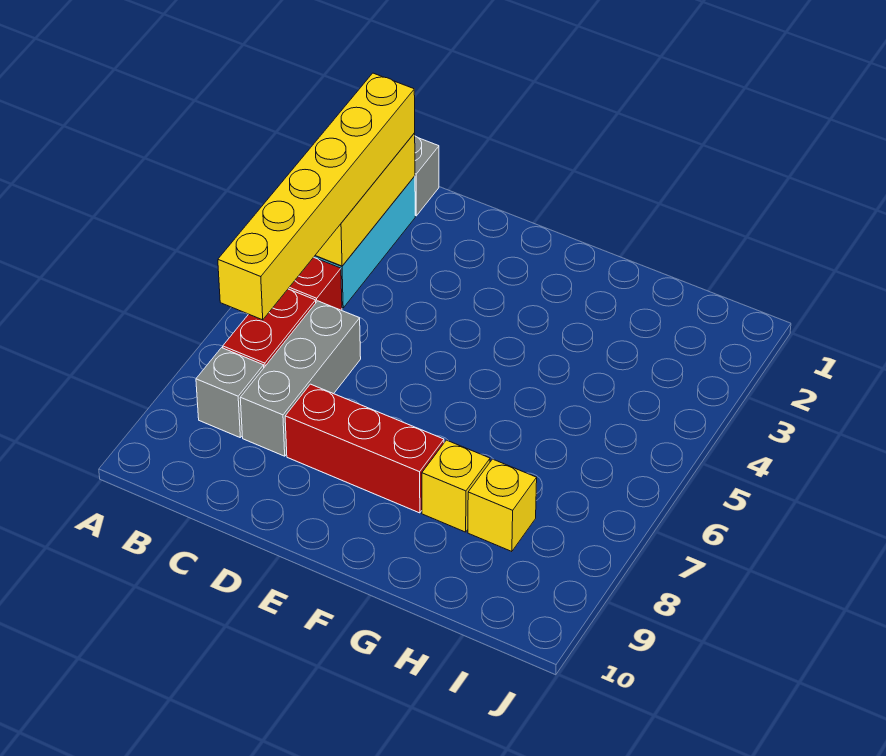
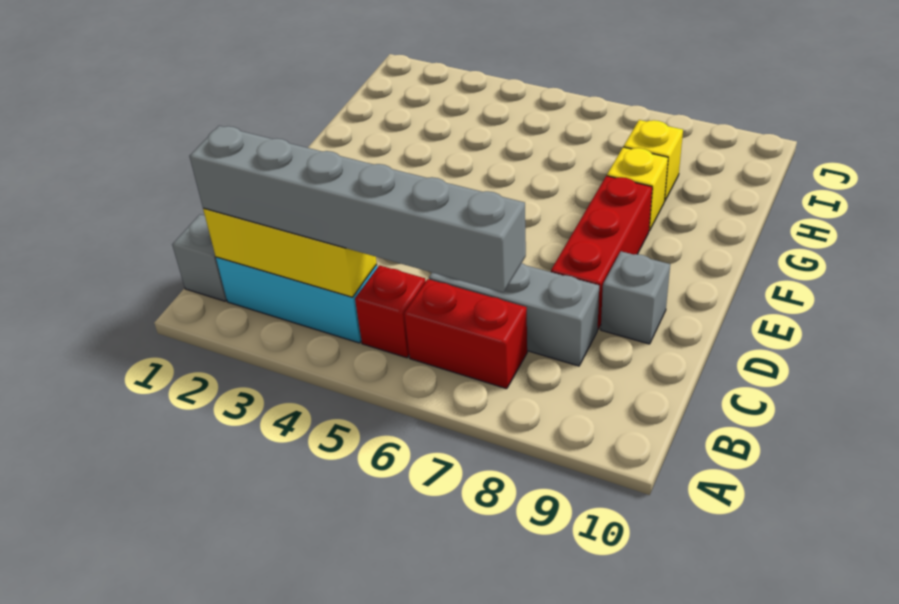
yellow 1x6 brick [218,73,415,320] -> grey 1x6 brick [189,126,526,292]
grey 1x1 brick [196,348,264,437] -> grey 1x1 brick moved to [601,251,670,344]

